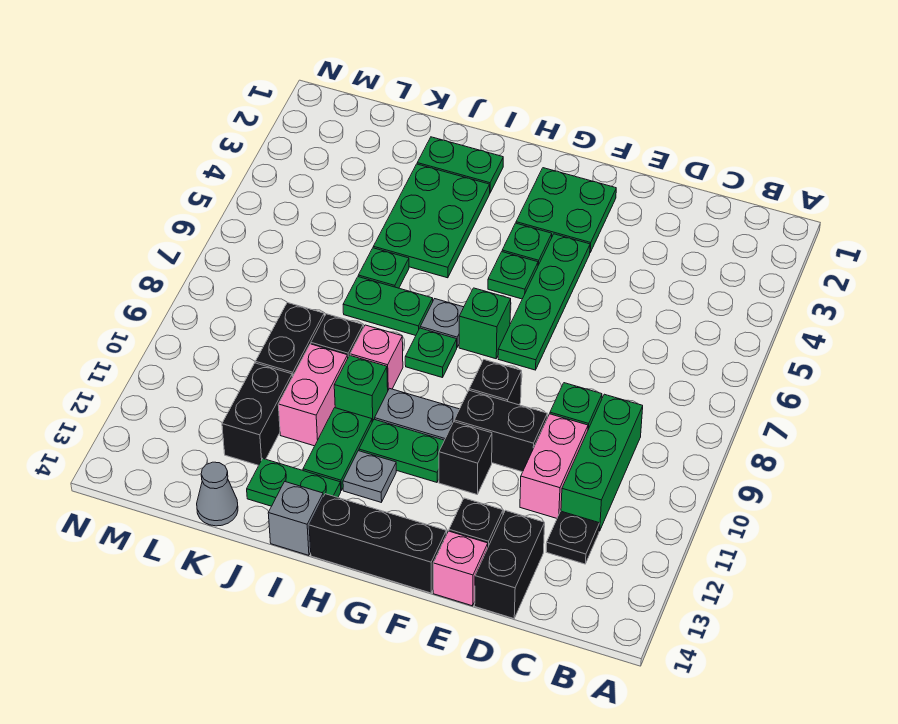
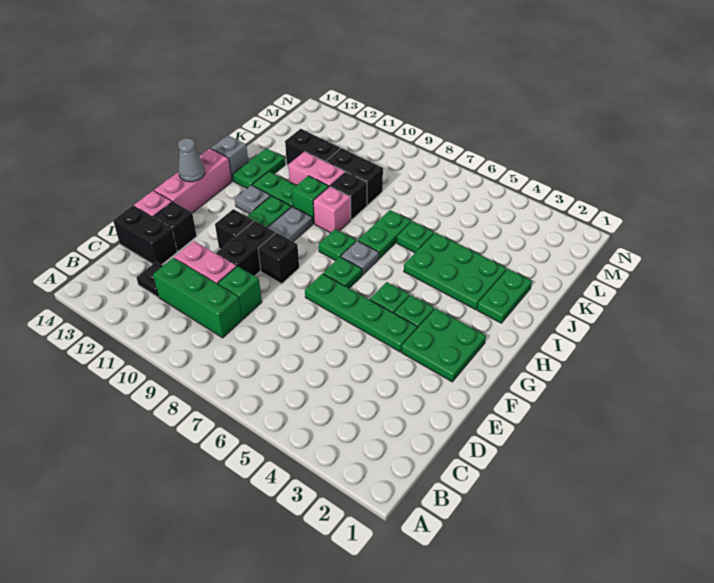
black 1x3 brick [309,494,446,593] -> pink 1x3 brick [154,149,232,213]
green 1x1 brick [459,288,511,359] -> green 1x1 plate [323,257,362,288]
grey 1x1 cone [197,462,238,526] -> grey 1x1 cone moved to [178,138,205,182]

